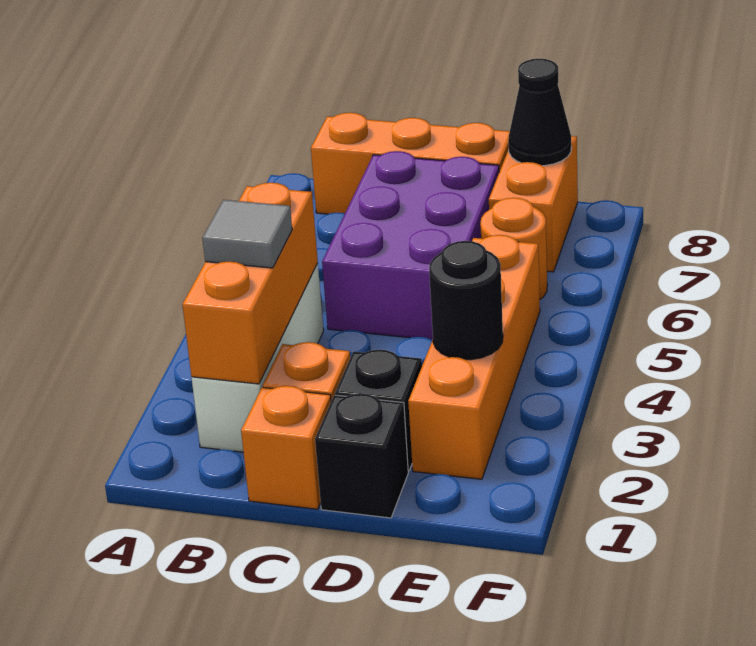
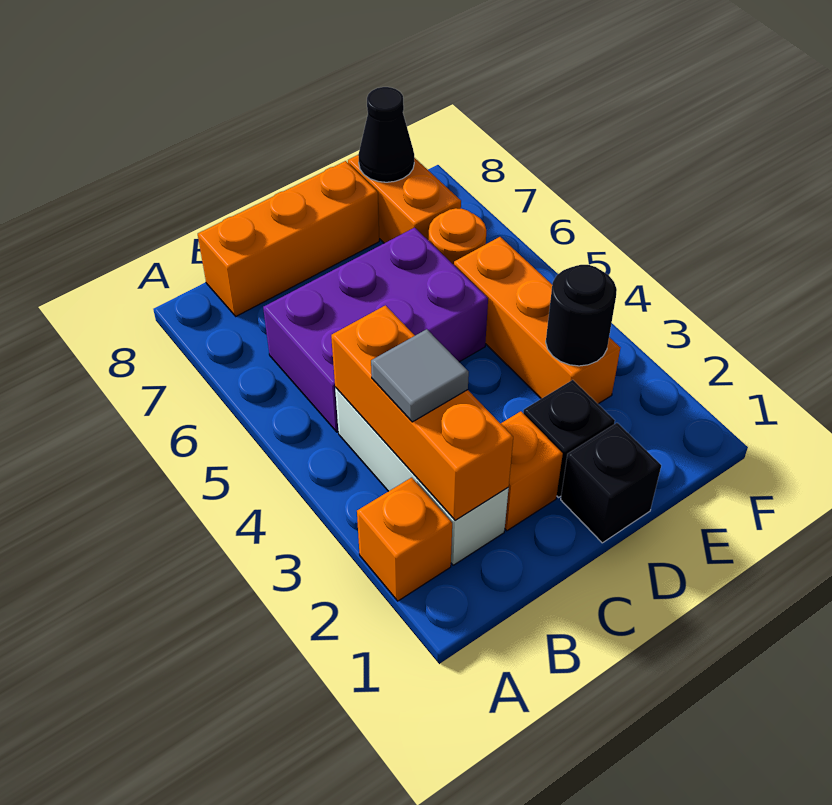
orange 1x1 brick [241,386,331,509] -> orange 1x1 brick moved to [357,478,452,601]
purple 2x3 brick [322,151,499,340] -> purple 2x3 brick turned to [263,228,488,432]
orange 1x4 brick [408,235,540,479] -> orange 1x3 brick [454,237,620,404]

